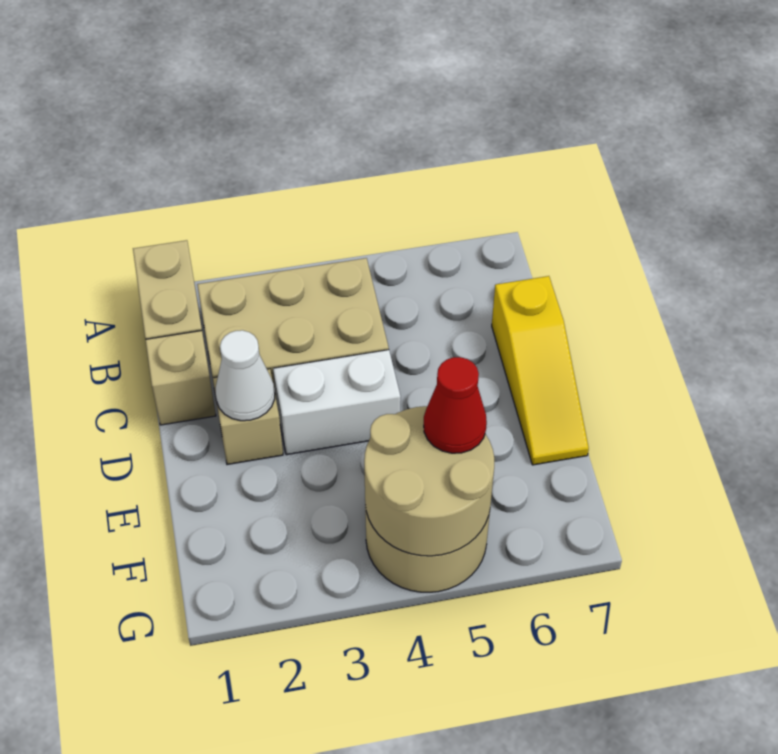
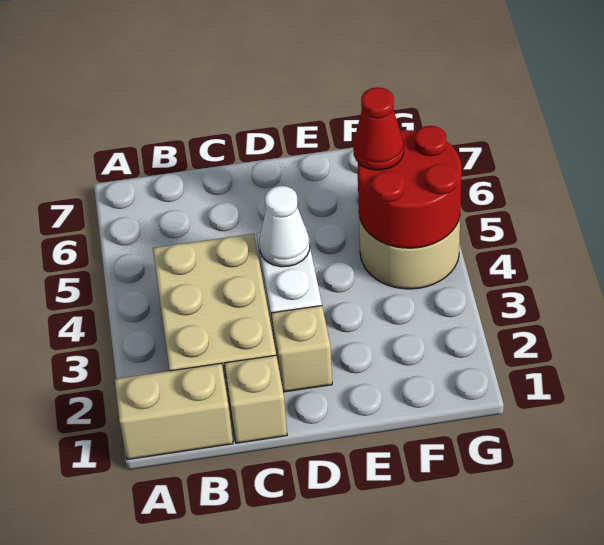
yellow 1x3 slope [492,276,589,465] -> none
white 1x1 cone [216,330,275,421] -> white 1x1 cone moved to [259,186,310,267]
tan 2x2 round brick [364,406,494,556] -> red 2x2 round brick [357,126,462,248]

